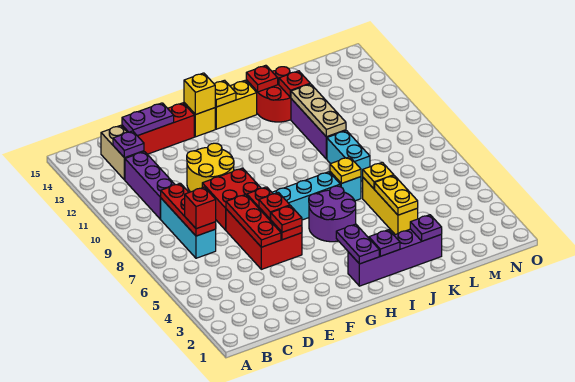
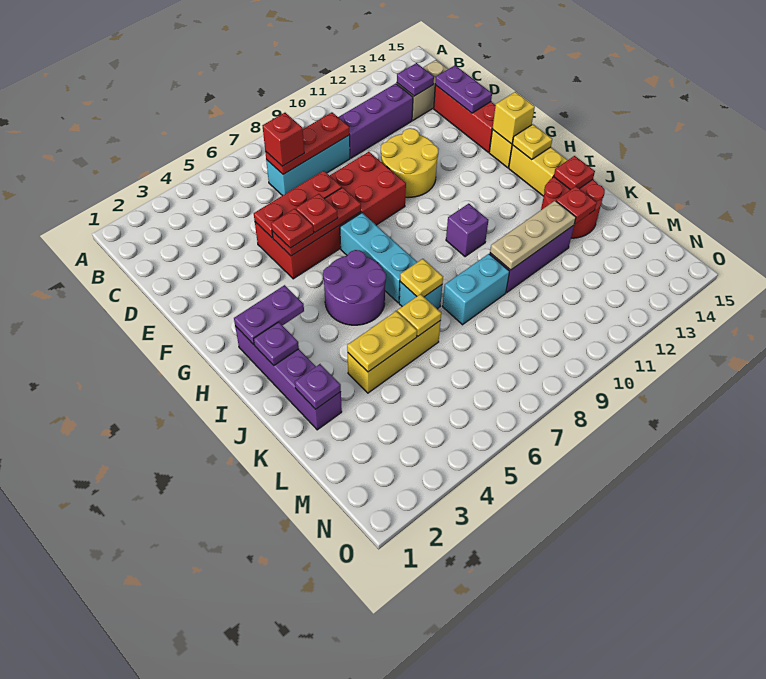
none -> purple 1x1 brick [446,204,488,257]

